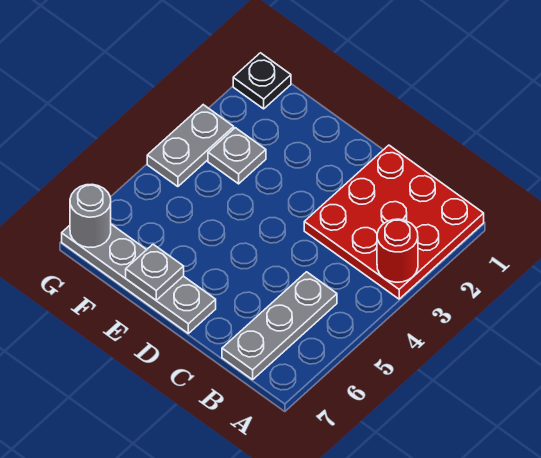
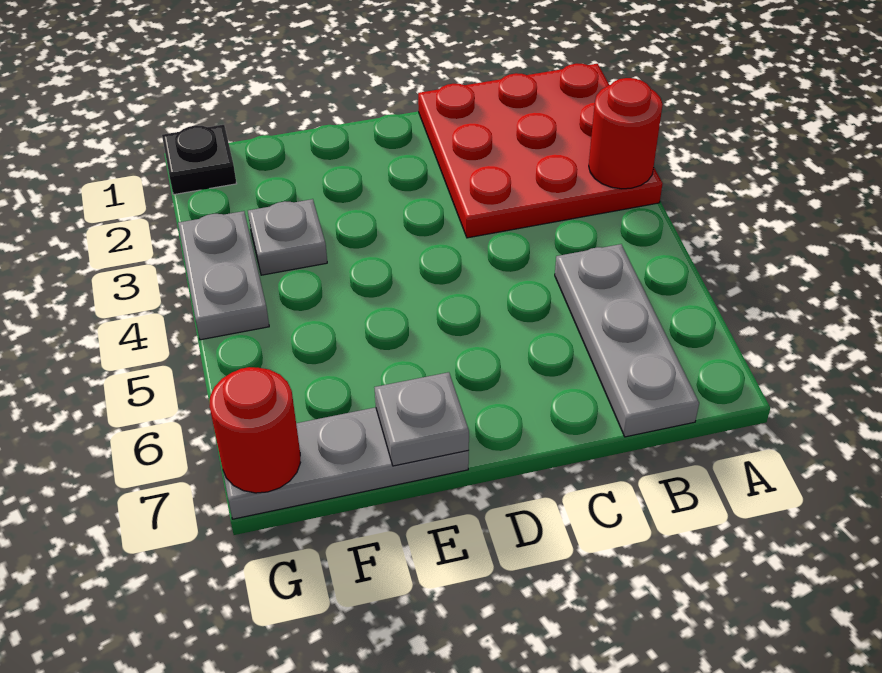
grey 1x4 plate [62,224,216,333] -> grey 1x3 plate [223,407,469,519]
grey 1x1 round brick [70,184,111,247] -> red 1x1 round brick [210,367,300,493]

